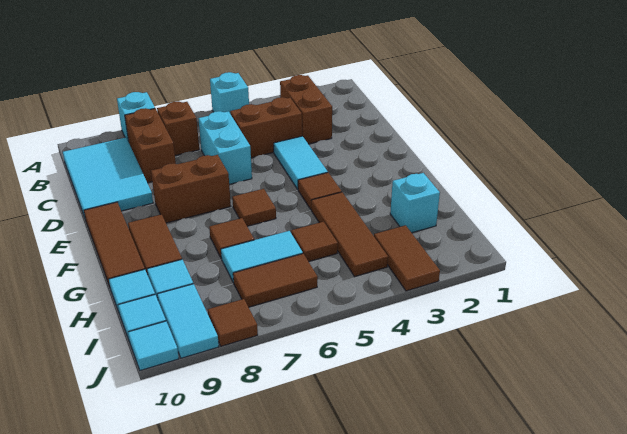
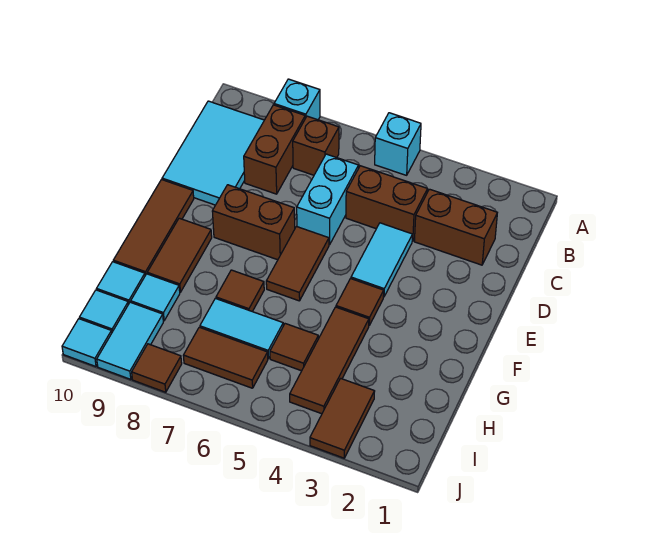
brown 1x2 brick [280,75,332,144] -> brown 1x2 brick turned to [414,189,497,265]
brown 1x1 tile [232,189,276,226] -> brown 1x2 tile [266,227,329,301]
cyan 1x1 brick [390,173,440,233] -> none

